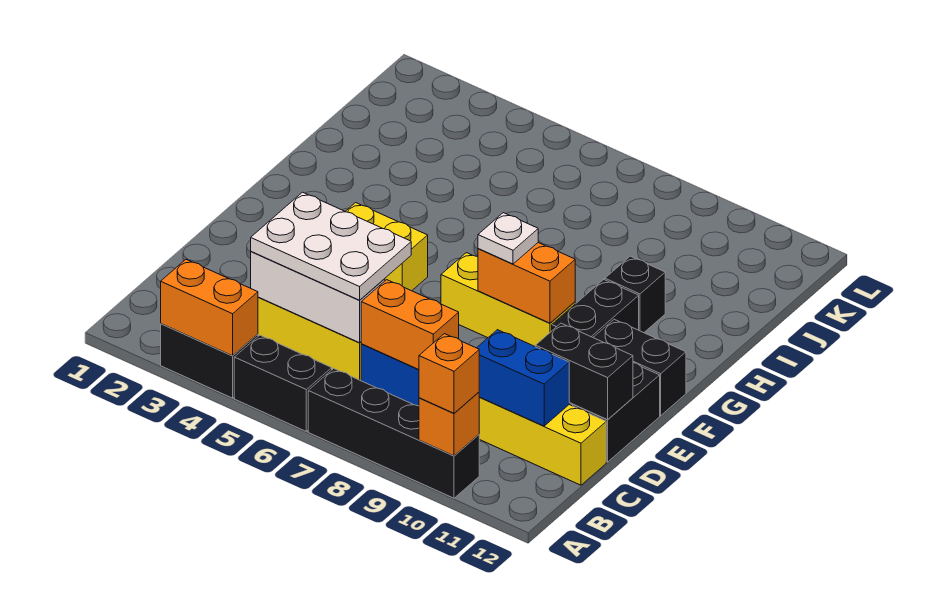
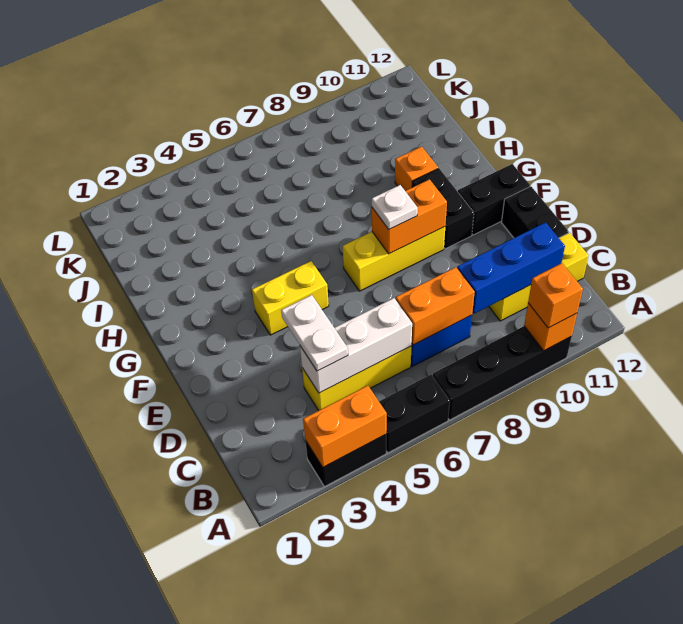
white 2x3 plate [251,192,411,300] -> white 1x2 plate [281,295,348,371]
blue 1x2 brick [477,330,569,426] -> blue 1x3 brick [457,222,565,314]
black 1x2 brick [536,323,633,420] -> none
black 1x1 brick [605,256,665,333] -> orange 1x1 brick [395,146,438,191]

